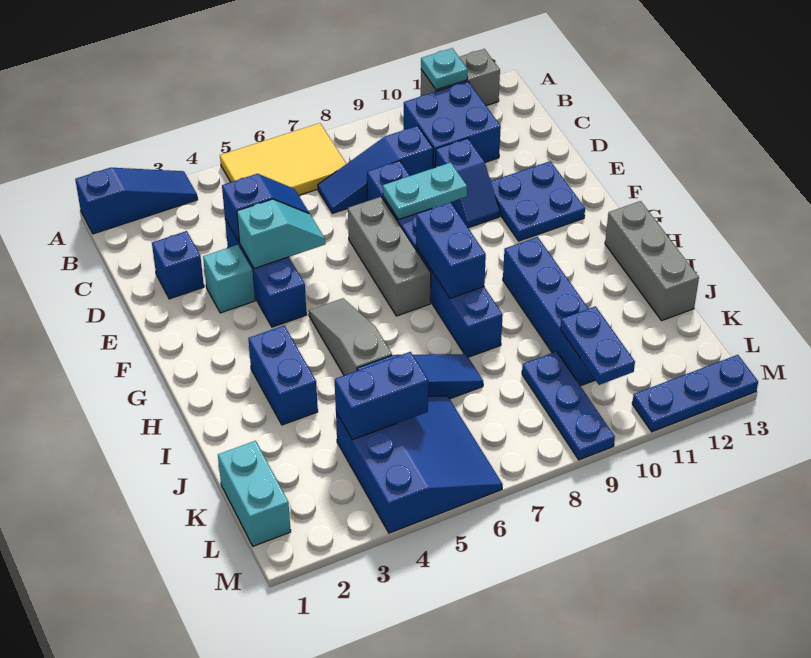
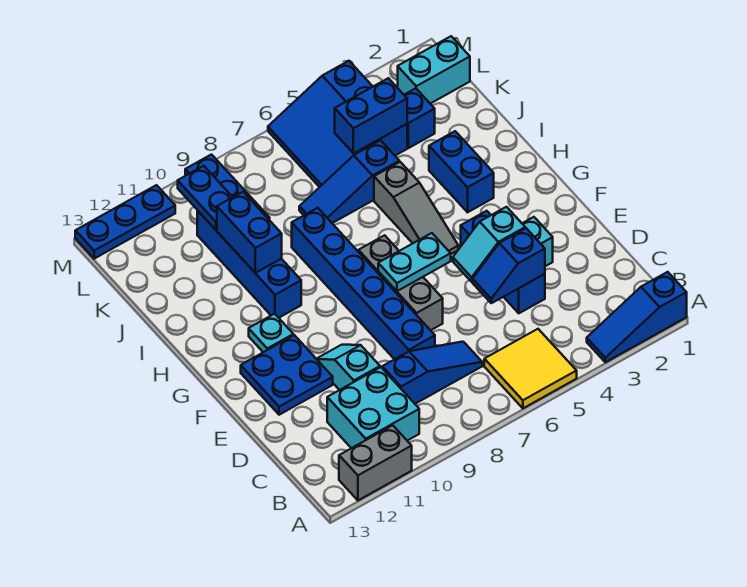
yellow 2x3 tile [220,123,346,195] -> yellow 2x2 tile [484,329,577,408]
cyan 1x1 plate [421,48,468,90] -> cyan 1x1 plate moved to [249,314,293,352]
blue 2x2 brick [404,81,501,168] -> cyan 2x2 brick [327,367,419,448]
blue 1x1 brick [152,231,204,299] -> blue 1x1 brick moved to [404,88,435,148]
blue 1x2 slope [435,138,500,228] -> cyan 1x2 slope [317,345,380,390]
cyan 1x2 plate [383,163,467,219] -> cyan 1x2 plate moved to [378,233,451,291]
blue 1x2 brick [416,202,486,298] -> blue 1x2 brick moved to [217,192,282,273]
grey 1x3 brick [605,201,699,320] -> none
cyan 1x2 brick [218,441,291,546] -> cyan 1x2 brick turned to [398,36,470,104]

